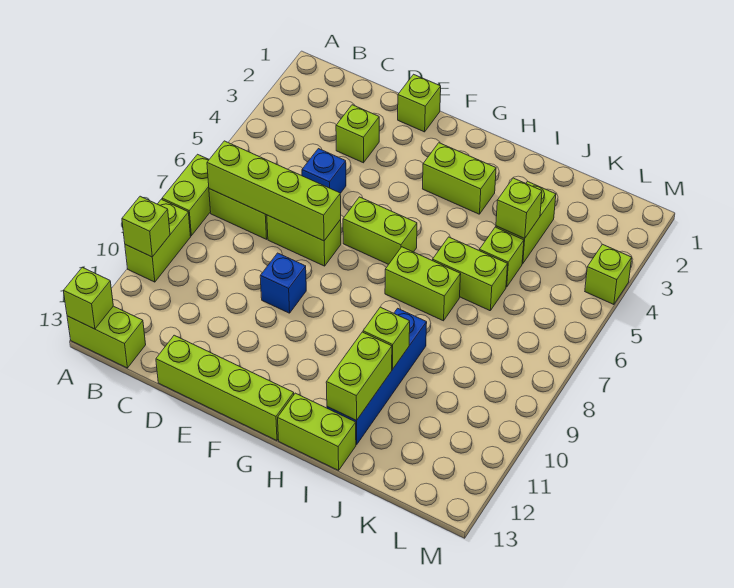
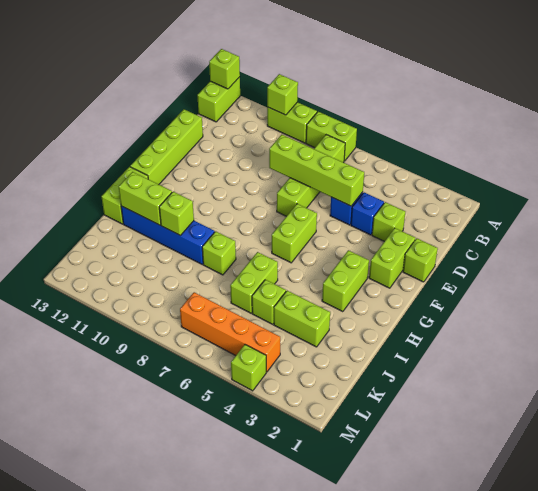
lime 1x4 brick [207,141,341,241] -> lime 1x4 brick turned to [269,135,364,206]
blue 1x1 brick [260,253,306,313] -> blue 1x1 brick moved to [351,192,384,235]
lime 1x2 brick [385,247,461,321] -> lime 1x2 brick moved to [369,228,415,288]
lime 1x1 brick [496,178,542,238] -> lime 1x1 brick moved to [202,231,236,275]
none -> orange 1x4 brick [180,292,280,372]

